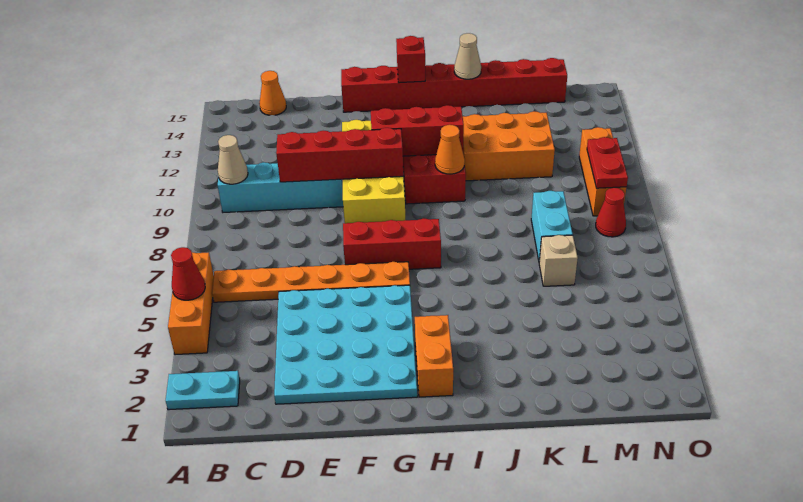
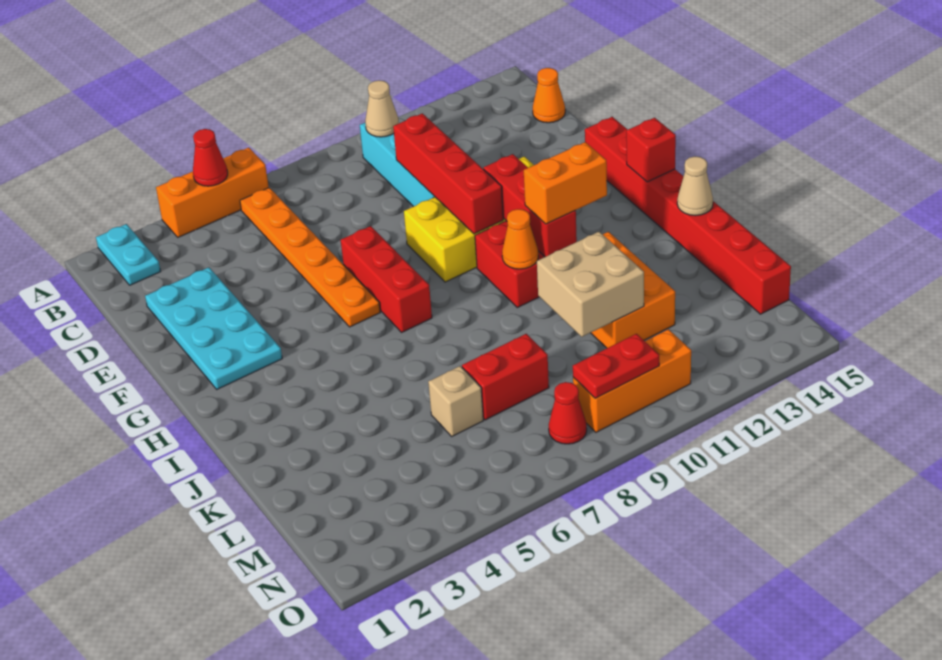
cyan 4x4 plate [274,285,417,404] -> cyan 2x4 plate [145,267,282,389]
orange 1x2 brick [415,315,453,397] -> orange 1x2 brick moved to [524,142,607,224]
none -> tan 2x2 brick [537,232,644,337]
cyan 1x2 brick [531,191,573,261] -> red 1x2 brick [462,334,549,420]

